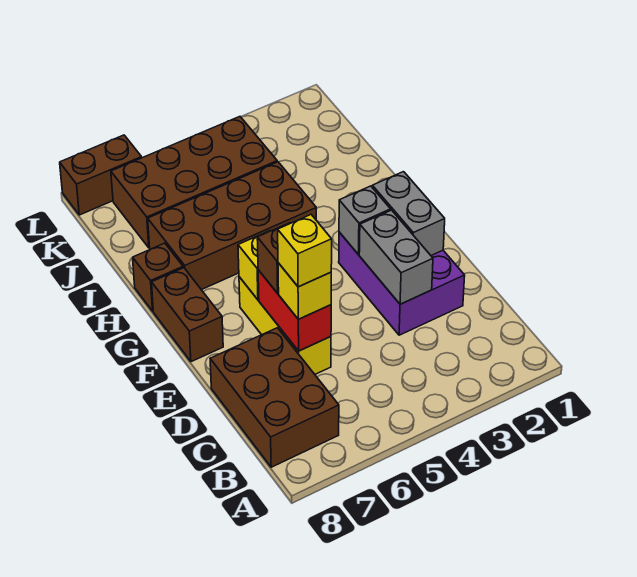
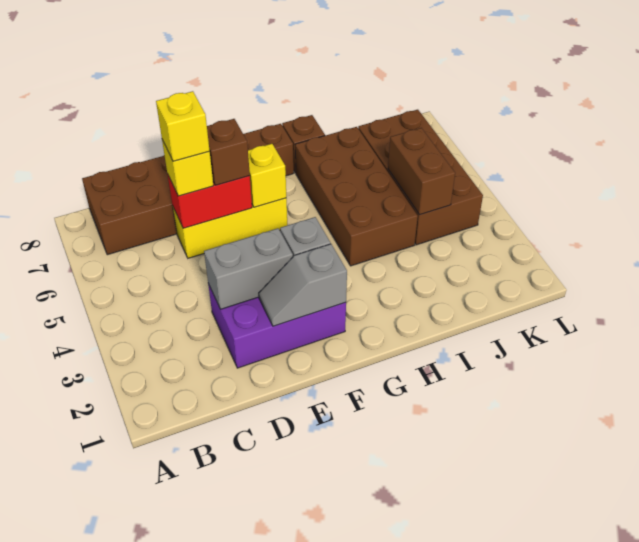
grey 1x2 brick [372,172,445,255] -> grey 1x2 slope [259,244,347,326]
brown 1x2 brick [60,135,142,215] -> brown 1x2 brick moved to [388,128,455,215]

